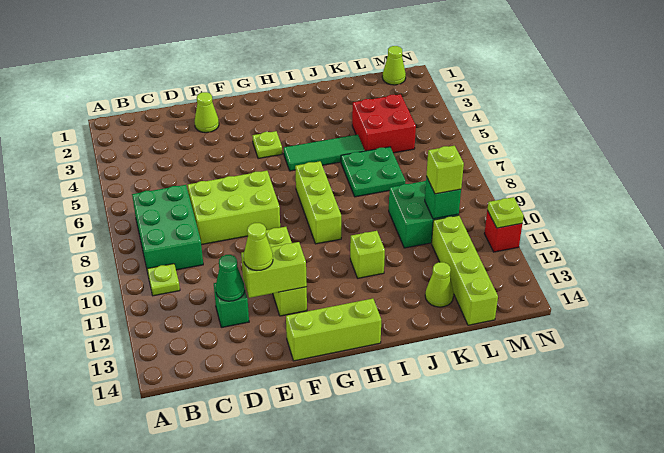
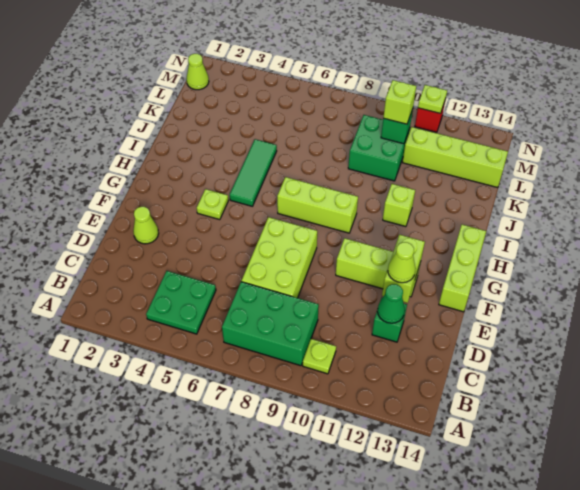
green 2x2 plate [341,147,405,197] -> green 2x2 plate moved to [146,271,216,334]
red 2x2 brick [352,94,416,153] -> none
lime 1x1 cone [425,262,454,307] -> none

